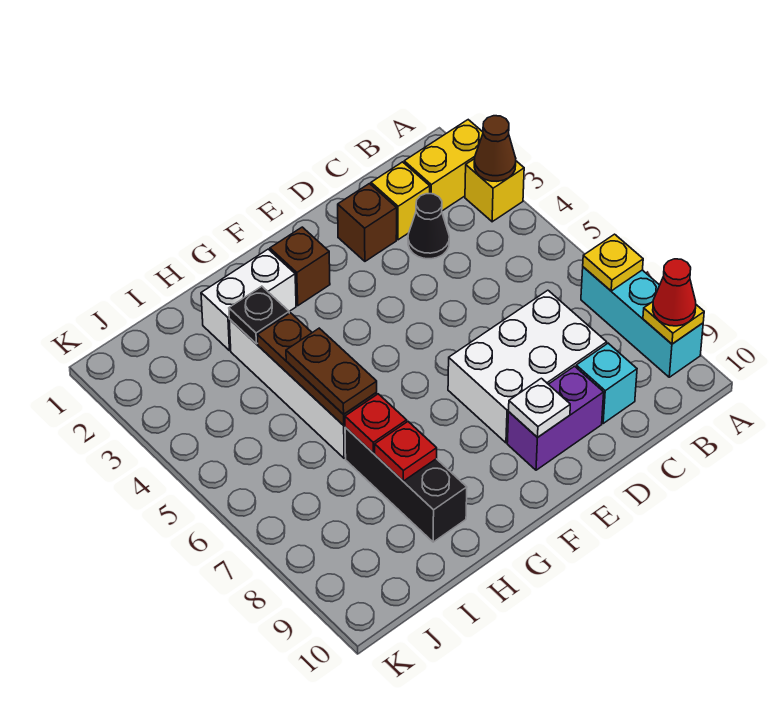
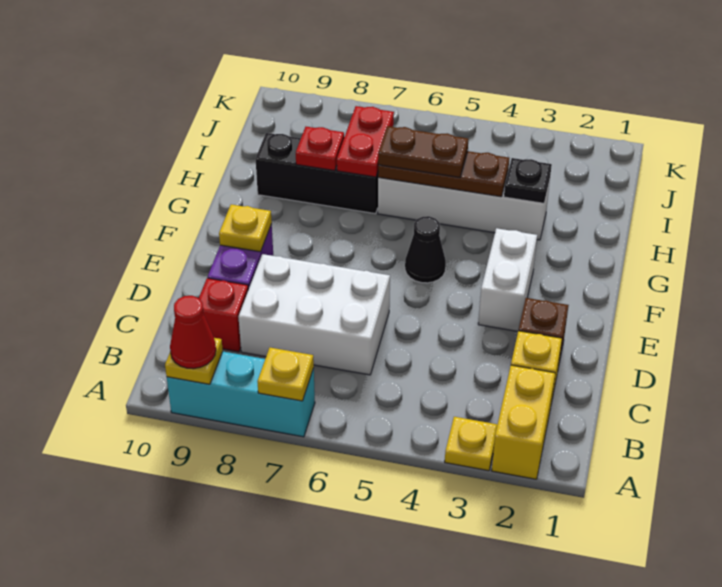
yellow 1x1 brick [465,159,524,222] -> yellow 1x1 plate [445,417,497,471]
brown 1x1 cone [474,116,516,181] -> none
black 1x1 cone [408,194,449,259] -> black 1x1 cone moved to [405,216,446,283]
white 2x3 brick [448,290,607,443] -> white 2x3 brick turned to [238,254,390,375]
cyan 1x1 brick [576,343,637,423] -> red 1x1 brick [199,278,248,352]
white 1x1 plate [509,378,570,438] -> yellow 1x1 plate [219,205,272,252]
brown 1x1 brick [270,227,330,306] -> none
white 1x2 brick [201,249,296,351] -> white 1x2 brick moved to [478,228,537,331]
red 1x1 plate [345,394,407,453] -> red 1x2 plate [337,106,394,177]

